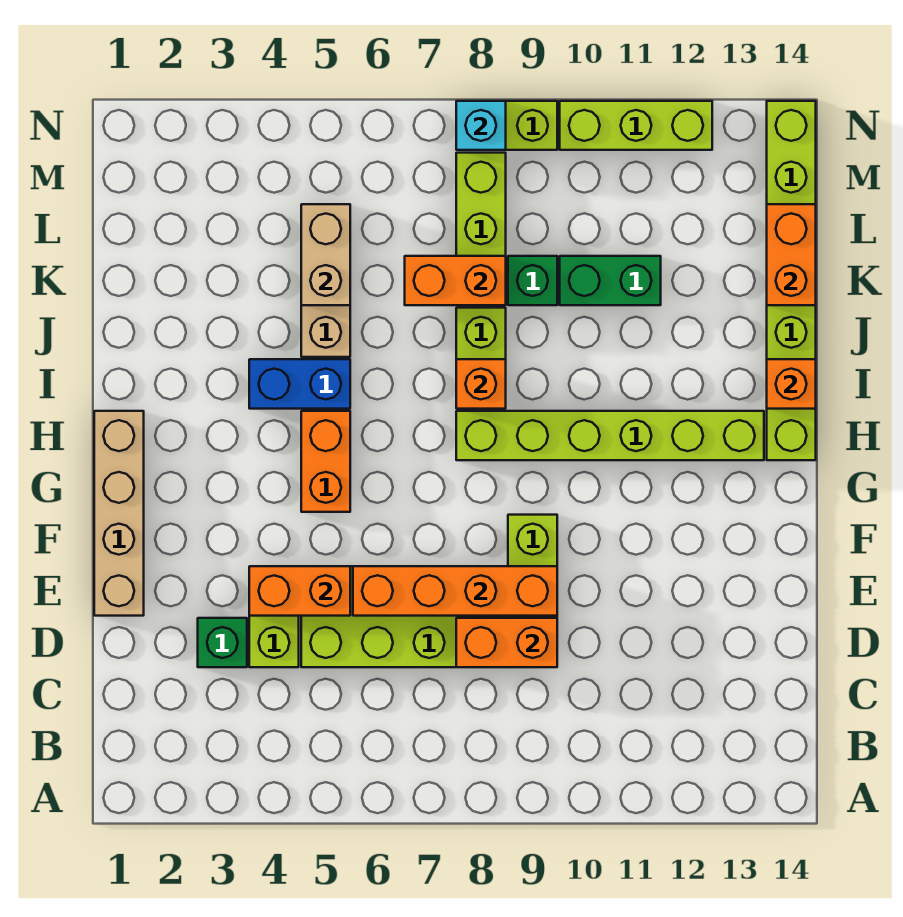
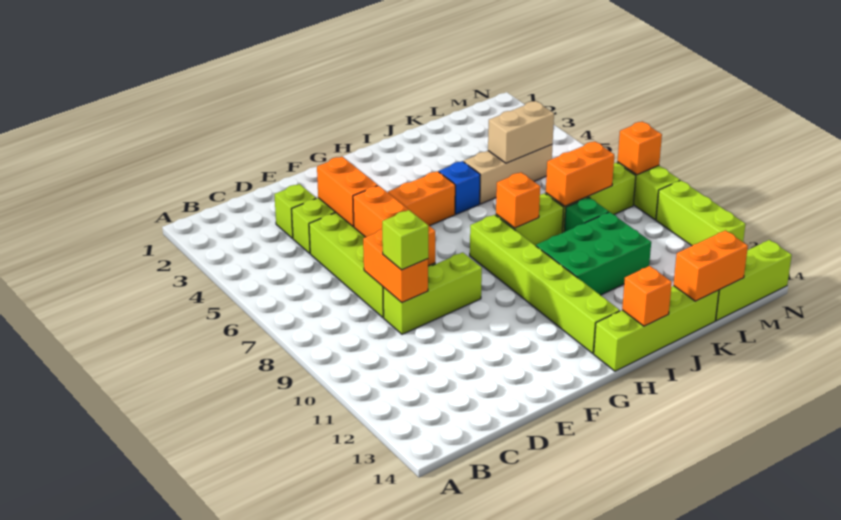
green 1x1 brick [198,618,247,667] -> lime 1x1 brick [274,184,316,238]
none -> lime 1x1 brick [382,210,428,270]
tan 1x4 brick [94,411,144,616] -> none
orange 1x4 brick [353,566,557,616] -> orange 1x3 brick [353,186,435,266]
blue 1x2 brick [249,359,350,409] -> blue 1x1 brick [439,161,480,214]
orange 1x2 brick [405,256,506,305] -> orange 1x2 brick turned to [546,141,614,206]
green 1x2 brick [560,256,661,305] -> green 2x3 brick [536,212,651,295]
cyan 1x1 brick [456,101,506,150] -> orange 1x1 brick [618,122,662,175]

